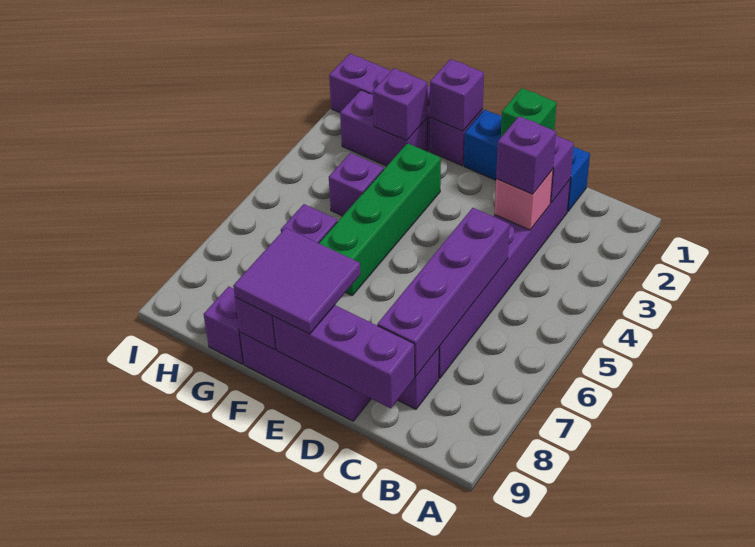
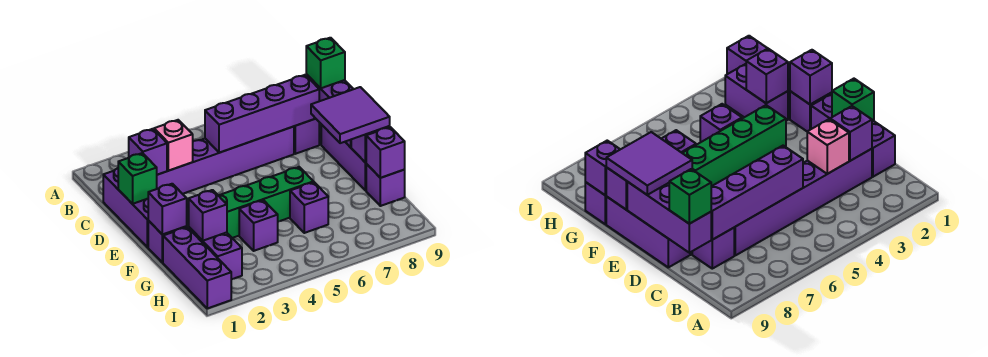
blue 1x3 brick [464,110,590,212] -> purple 1x3 brick [103,168,148,247]
purple 1x1 brick [496,116,556,194] -> purple 1x1 brick moved to [366,127,405,178]
none -> green 1x1 brick [306,38,345,88]

